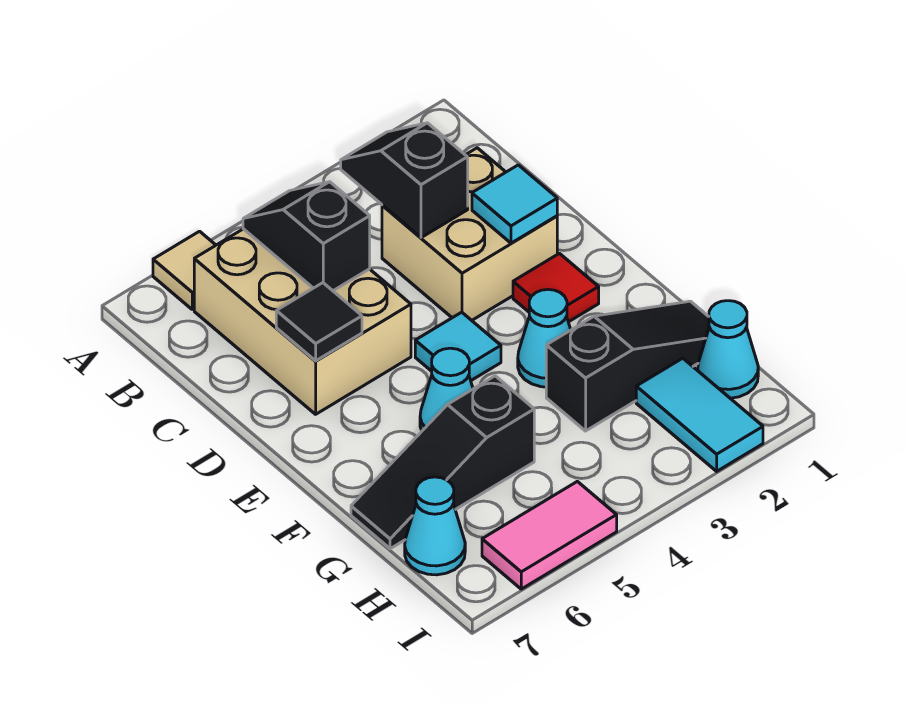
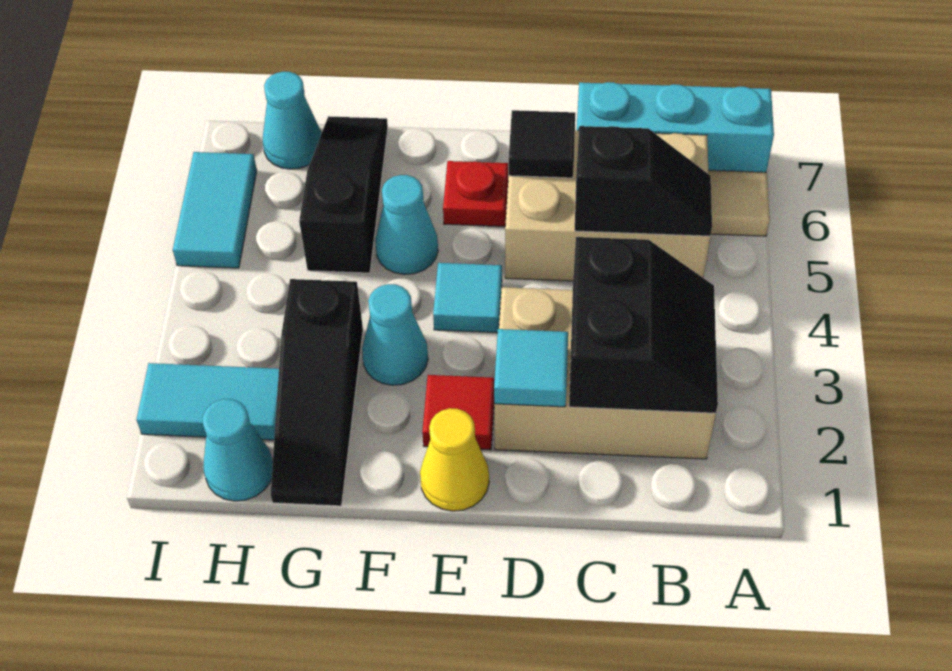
none -> cyan 1x3 brick [577,82,774,172]
black 1x2 slope [341,123,468,238] -> black 2x2 slope [569,237,718,413]
tan 2x2 brick [382,148,557,320] -> tan 2x3 brick [494,287,716,459]
none -> yellow 1x1 cone [420,408,489,511]
none -> red 1x1 plate [443,161,508,226]
pink 1x2 tile [482,481,617,589] -> cyan 1x2 tile [173,152,257,268]

